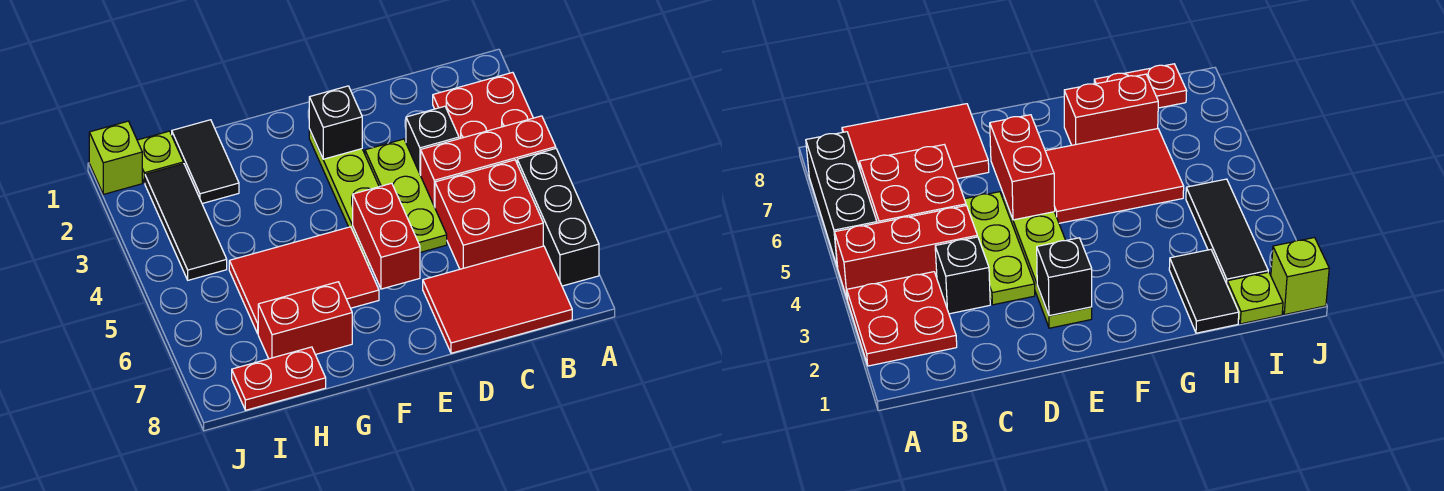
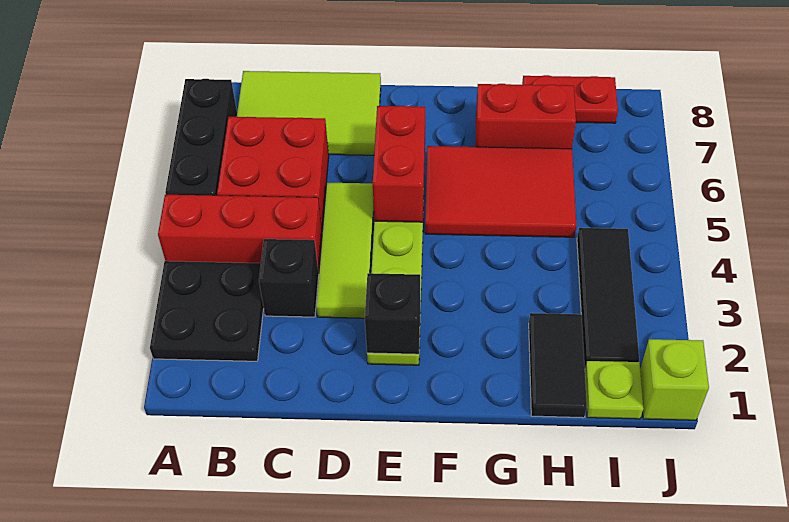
red 2x2 plate [433,72,533,139] -> black 2x2 plate [150,261,264,361]
red 2x3 tile [423,246,572,353] -> lime 2x3 tile [237,71,381,155]
lime 1x3 plate [365,139,447,252] -> lime 1x3 tile [316,183,374,318]

